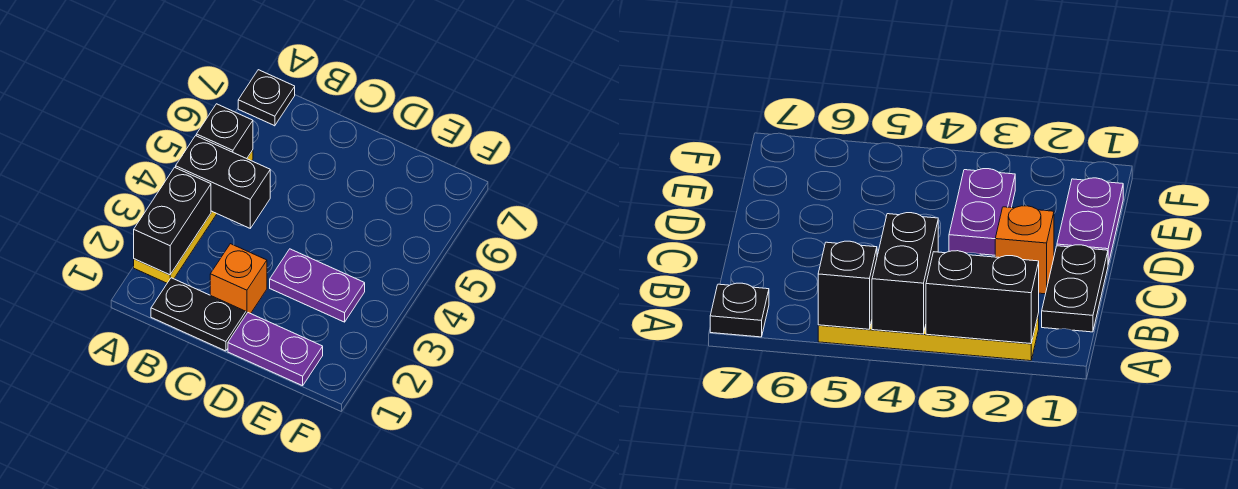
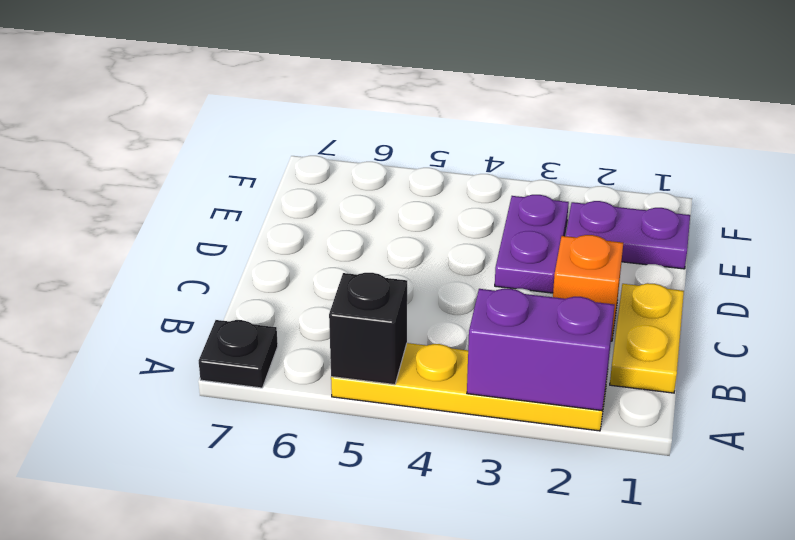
black 1x2 brick [134,167,211,275] -> purple 1x2 brick [467,289,614,411]
black 1x2 brick [176,136,270,228] -> none
black 1x2 plate [151,278,246,351] -> yellow 1x2 plate [610,283,684,393]
purple 1x2 plate [228,313,323,386] -> purple 1x2 plate turned to [566,201,690,269]

